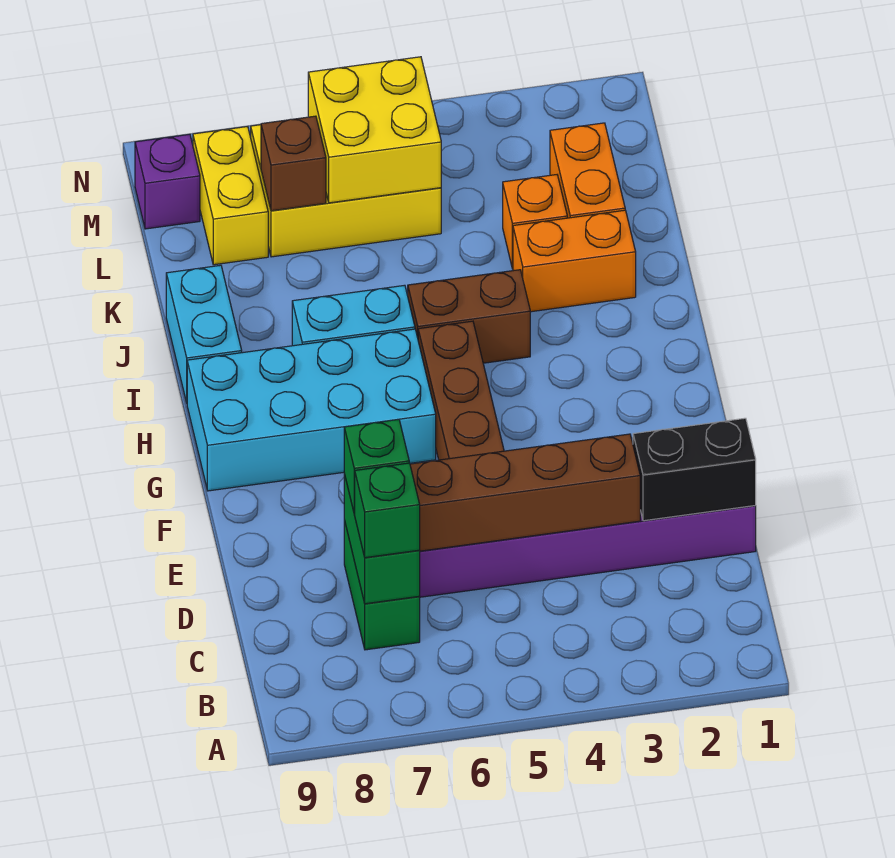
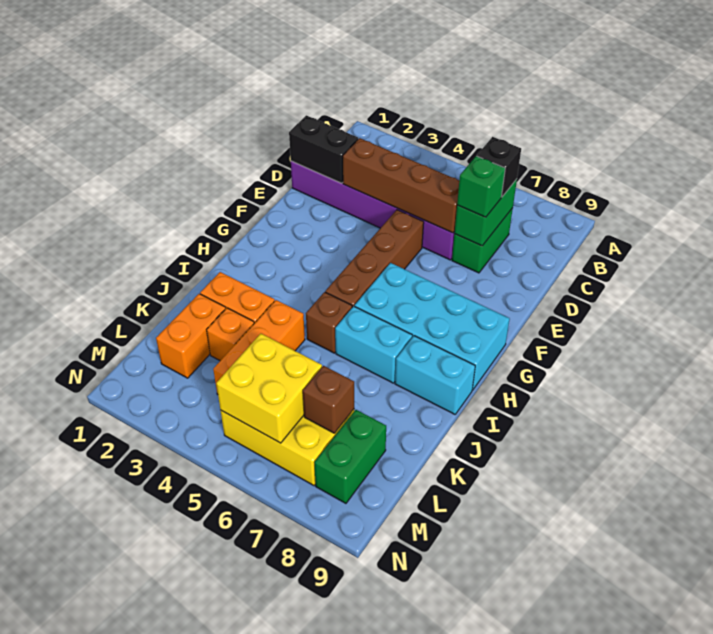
green 1x1 brick [355,463,420,558] -> black 1x1 brick [477,137,521,197]
brown 1x2 brick [408,270,530,363] -> brown 1x1 brick [306,292,352,353]
cyan 1x2 brick [166,265,242,403] -> cyan 1x2 brick turned to [395,336,475,414]
none -> orange 1x3 brick [213,300,305,394]
yellow 1x2 brick [193,126,268,265] -> green 1x2 brick [314,410,386,503]
purple 1x1 brick [135,134,200,229] -> none

